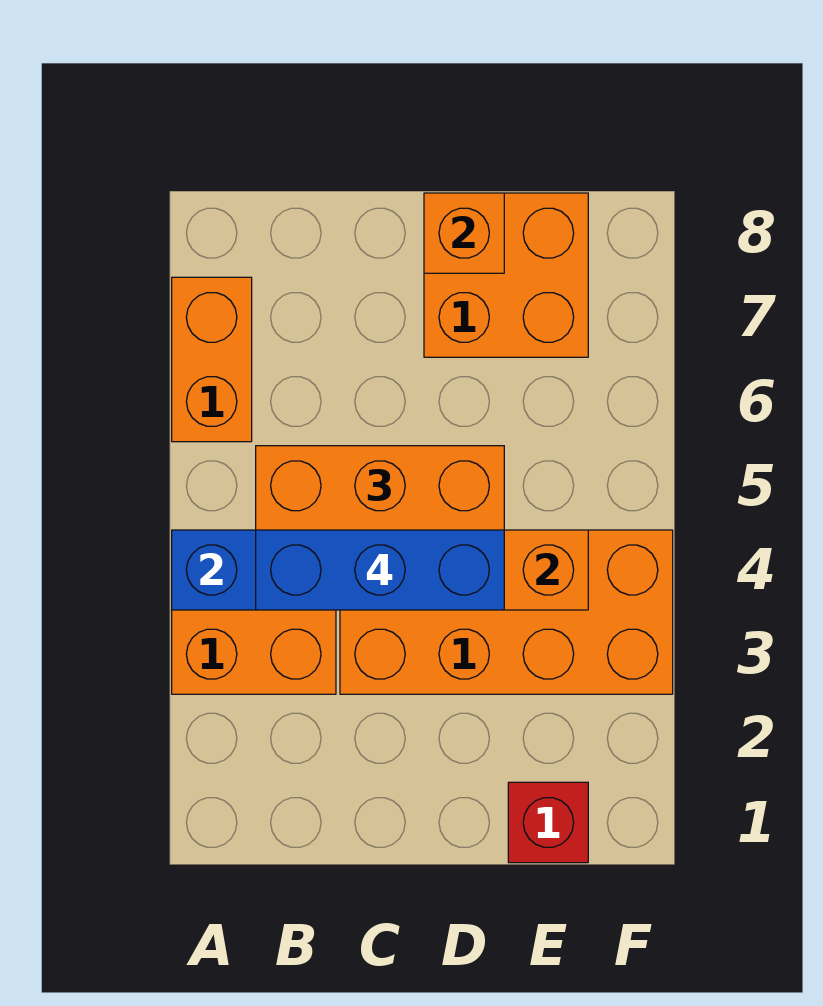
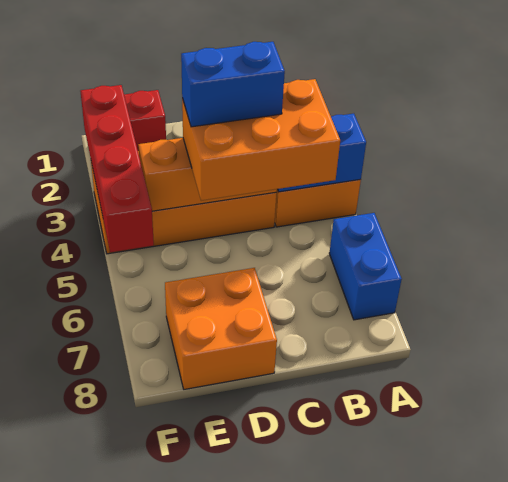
orange 1x2 brick [172,277,252,442] -> blue 1x2 brick [329,213,402,320]
blue 1x3 brick [256,530,504,610] -> blue 1x2 brick [181,42,285,127]
orange 1x1 brick [424,193,504,273] -> none
none -> red 1x4 brick [81,85,154,252]

